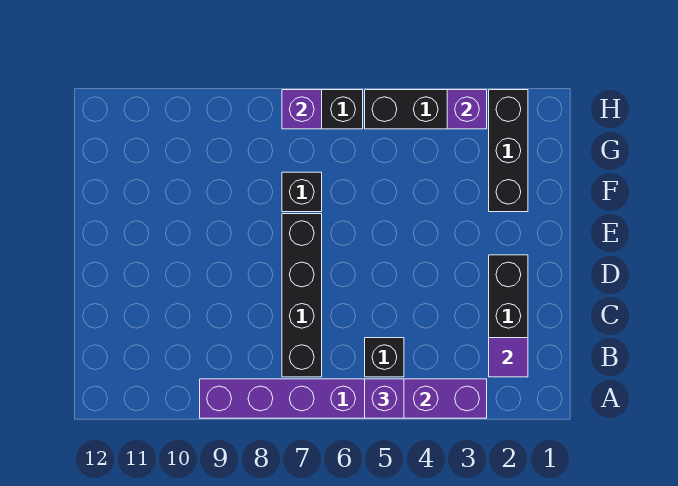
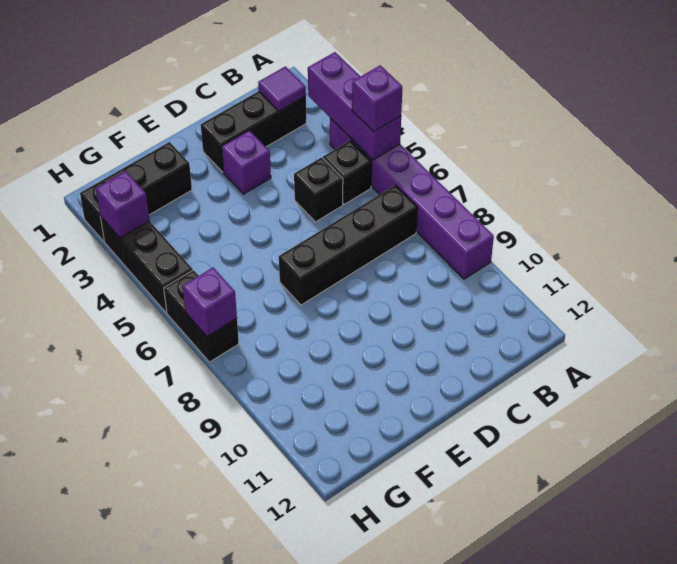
none -> purple 1x1 brick [222,130,271,194]
black 1x1 brick [282,172,322,212] -> black 1x1 brick moved to [294,157,343,222]

